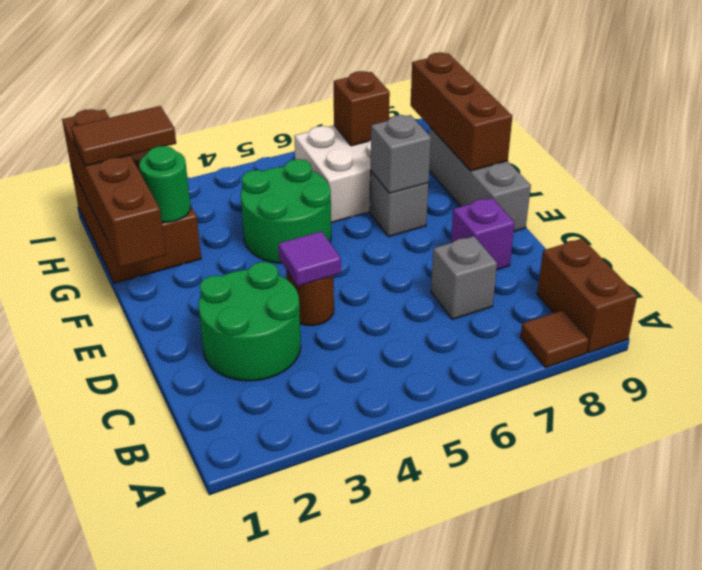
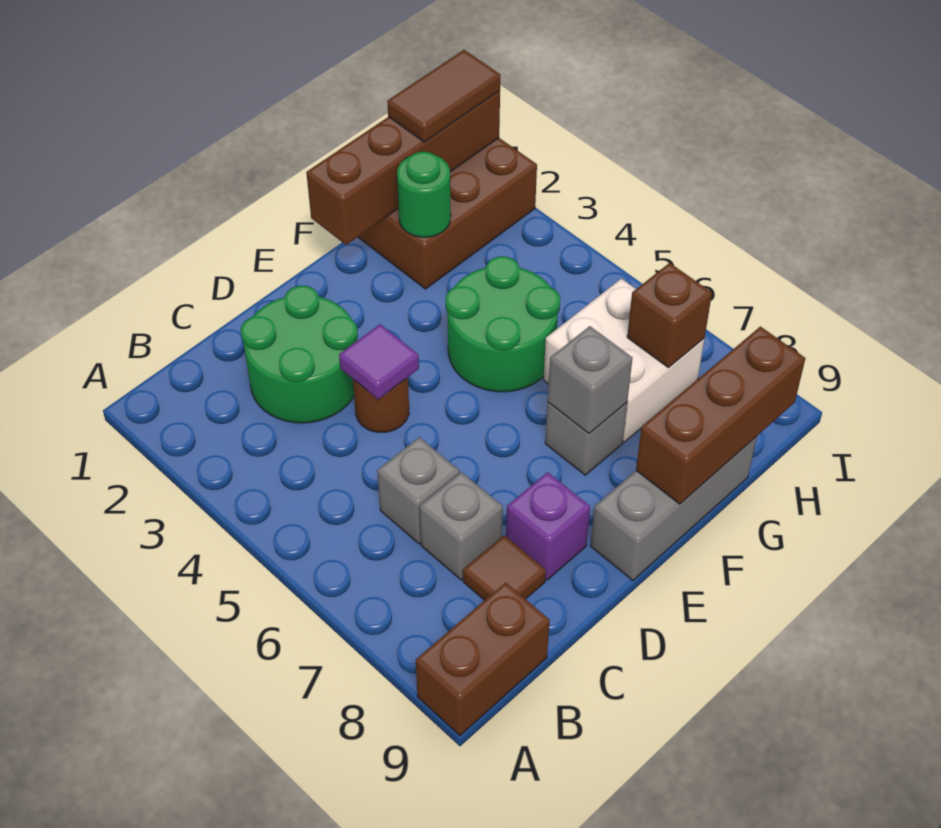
brown 1x1 tile [520,310,589,368] -> brown 1x1 tile moved to [463,535,546,600]
none -> grey 1x1 brick [377,437,459,544]
brown 1x2 tile [71,106,176,166] -> brown 1x2 tile turned to [387,50,500,142]

